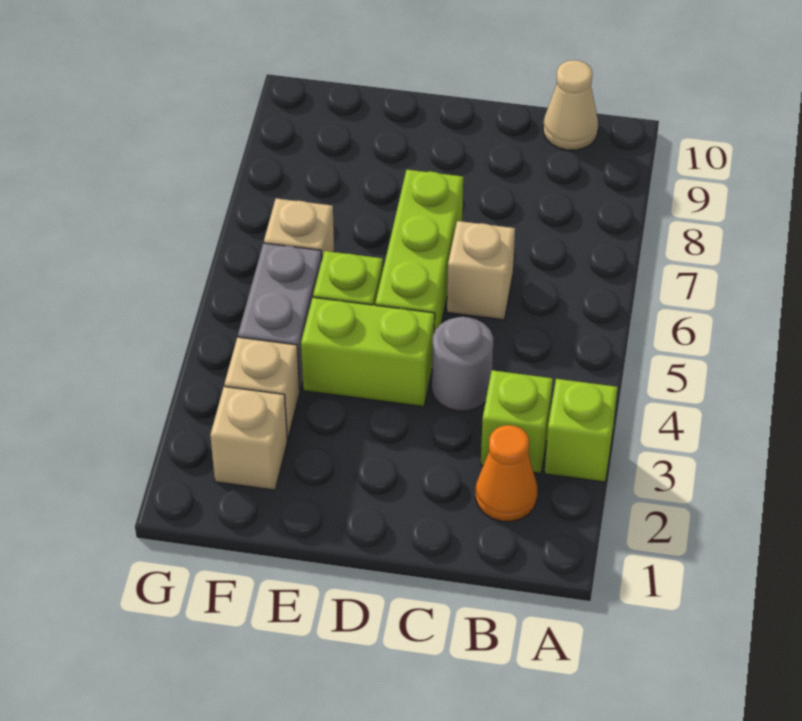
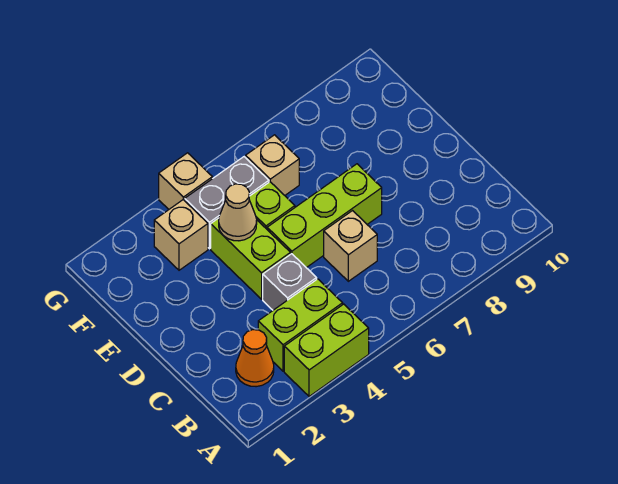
lime 1x1 brick [544,379,618,482] -> lime 1x2 brick [284,304,369,396]
lime 1x1 brick [481,370,553,474] -> lime 1x2 brick [258,279,343,371]
tan 1x1 cone [543,60,598,150] -> tan 1x1 cone moved to [219,184,257,241]
grey 1x1 round brick [432,317,493,411] -> grey 1x1 brick [263,254,317,310]
tan 1x1 brick [210,387,287,490] -> tan 1x1 brick moved to [159,153,212,209]

